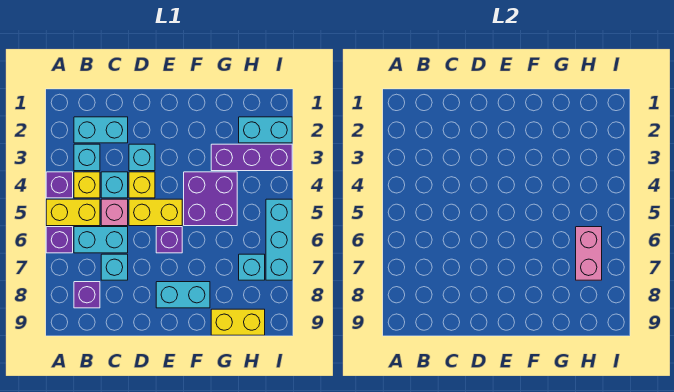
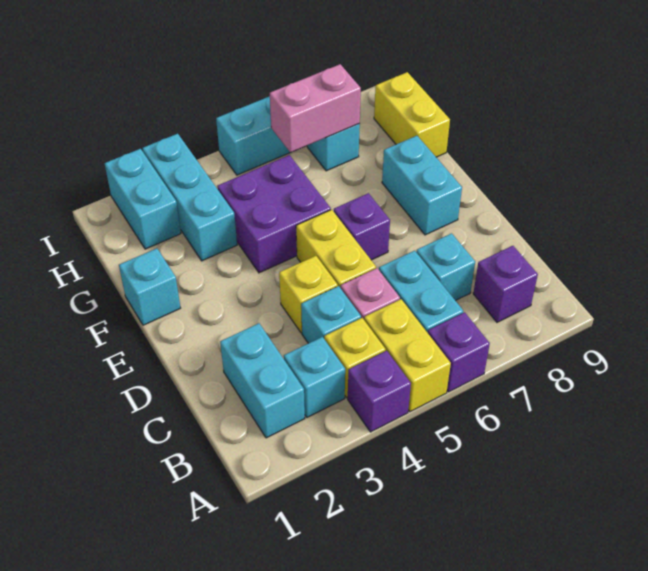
cyan 1x1 brick [129,144,155,171] -> cyan 1x1 brick moved to [119,248,180,325]
purple 1x3 brick [211,144,292,171] -> cyan 1x3 brick [143,134,237,261]

